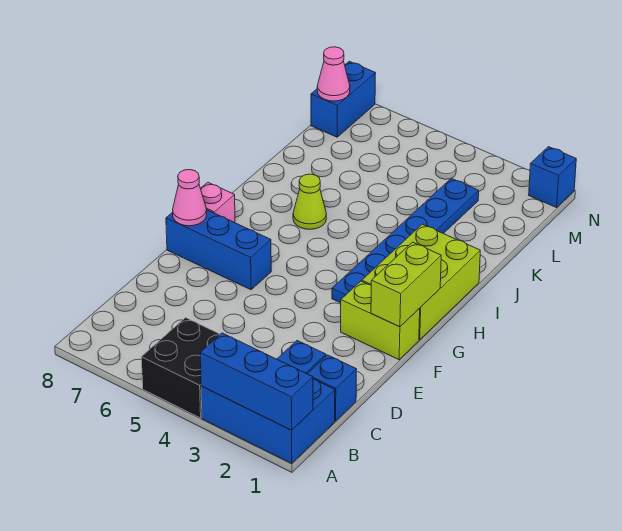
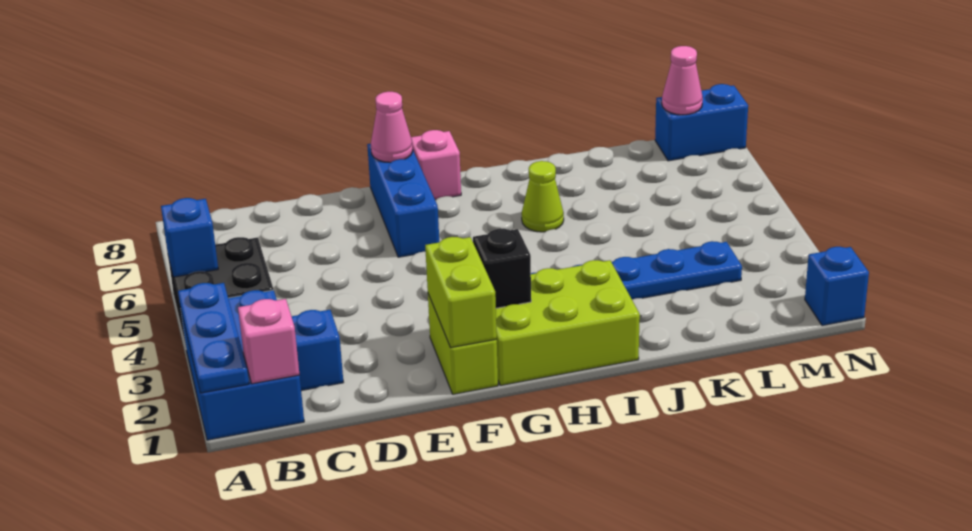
blue 1x3 brick [200,333,313,430] -> blue 1x3 plate [178,283,249,393]
none -> pink 1x1 brick [238,299,299,384]
blue 1x1 brick [308,355,357,421] -> blue 1x1 brick moved to [161,198,218,277]
lime 1x2 brick [371,242,441,327] -> lime 1x2 brick turned to [425,237,497,348]
none -> black 1x1 brick [473,229,531,308]

